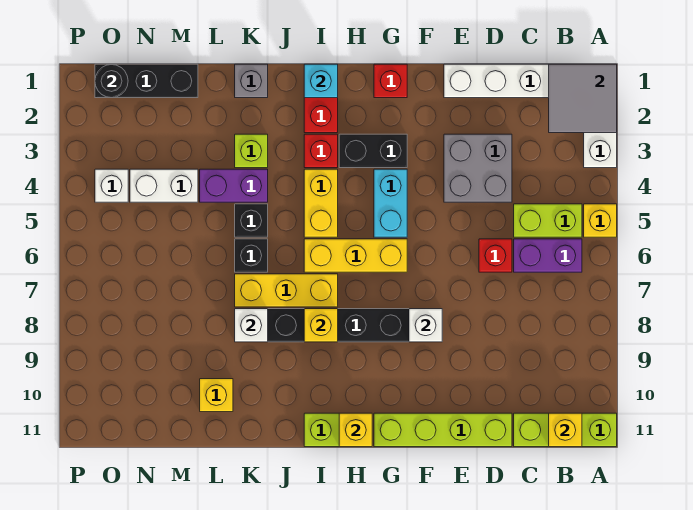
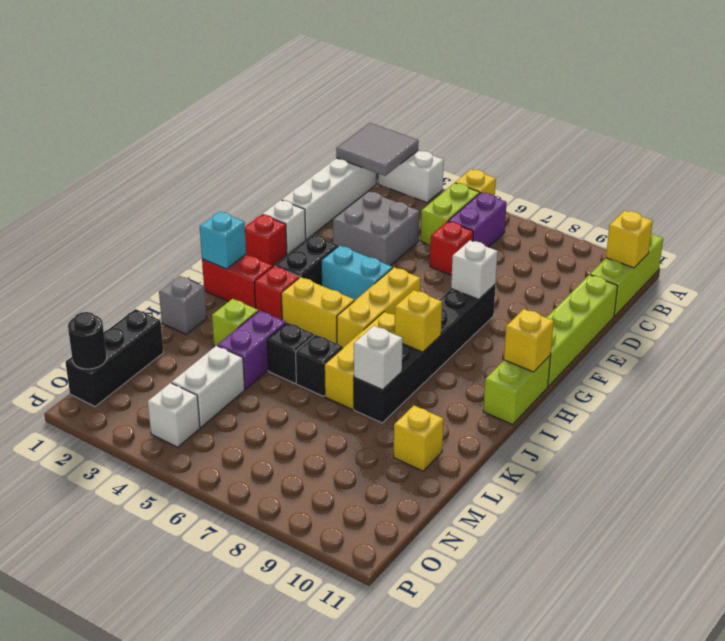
none -> white 1x1 brick [263,200,306,254]

